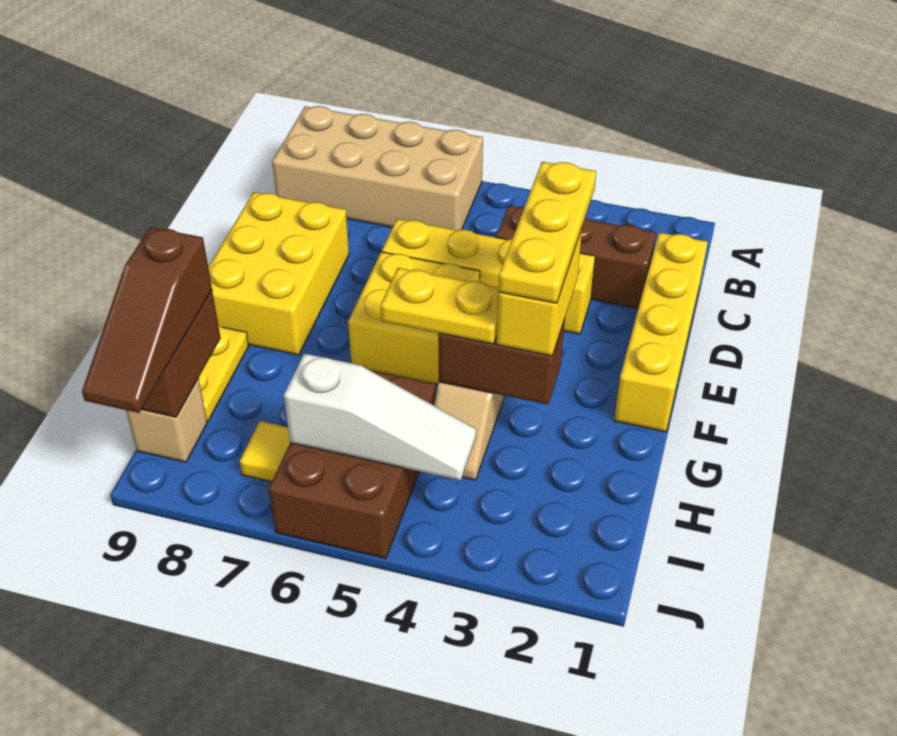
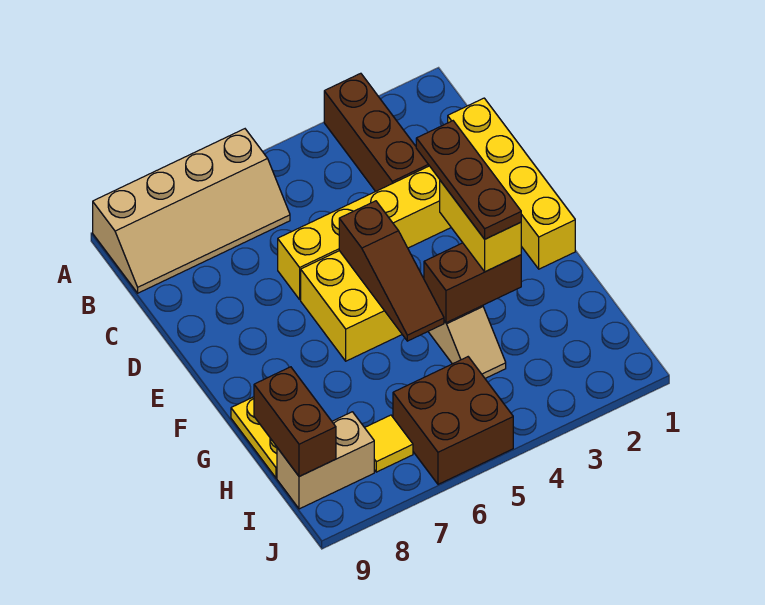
tan 2x4 brick [272,106,483,230] -> tan 2x4 slope [93,129,290,293]
brown 1x3 brick [496,205,656,308] -> brown 1x3 brick turned to [324,73,429,191]
yellow 2x3 brick [208,192,349,355] -> none
yellow 1x3 plate [498,162,596,303] -> brown 1x3 plate [416,121,521,239]
yellow 1x2 plate [381,268,499,344] -> none
brown 2x3 brick [269,370,436,559] -> brown 2x2 brick [393,357,513,484]
brown 1x3 slope [82,227,212,413] -> brown 1x3 slope moved to [339,201,444,341]
white 1x3 slope [284,354,476,481] -> none
tan 1x1 brick [126,379,207,462] -> tan 1x2 brick [277,412,374,509]

